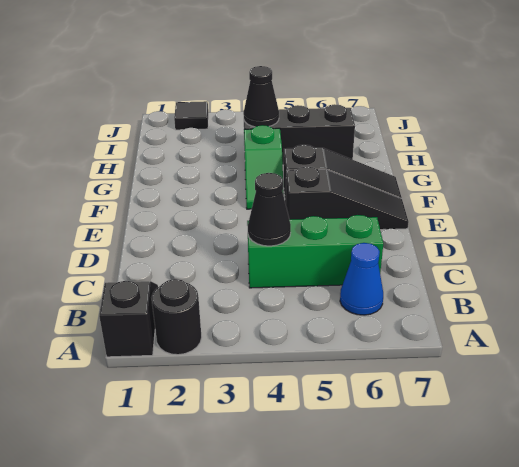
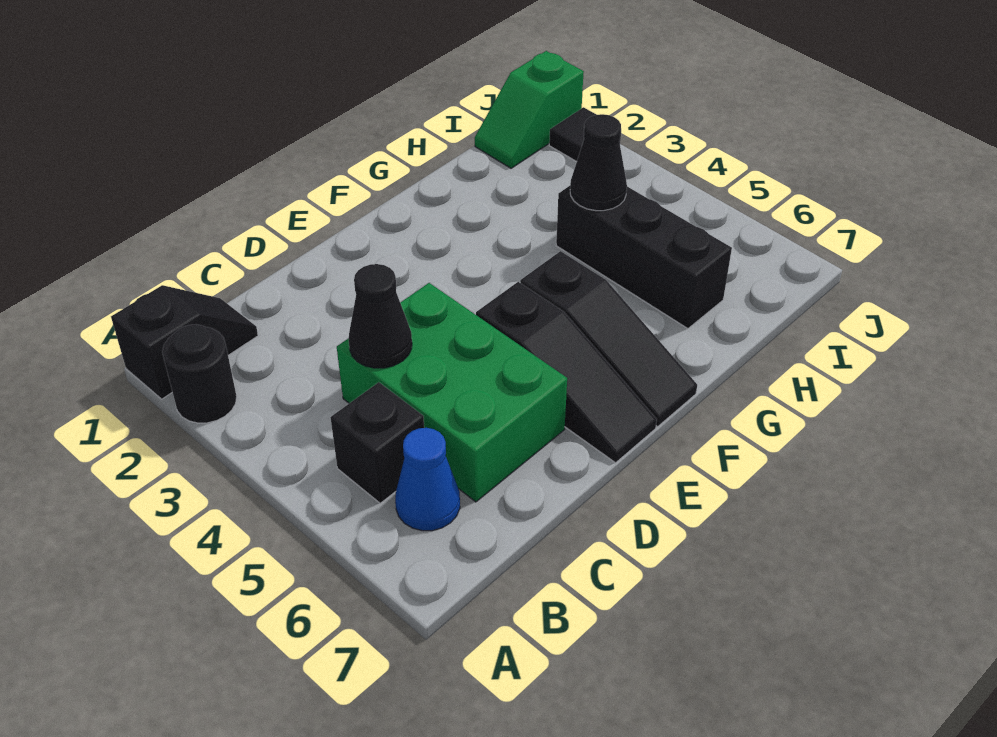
none -> black 1x1 brick [330,382,424,503]
green 1x3 brick [247,215,383,288] -> green 2x3 brick [337,283,567,502]
green 1x2 slope [244,125,284,209] -> green 1x2 slope moved to [475,51,584,168]

